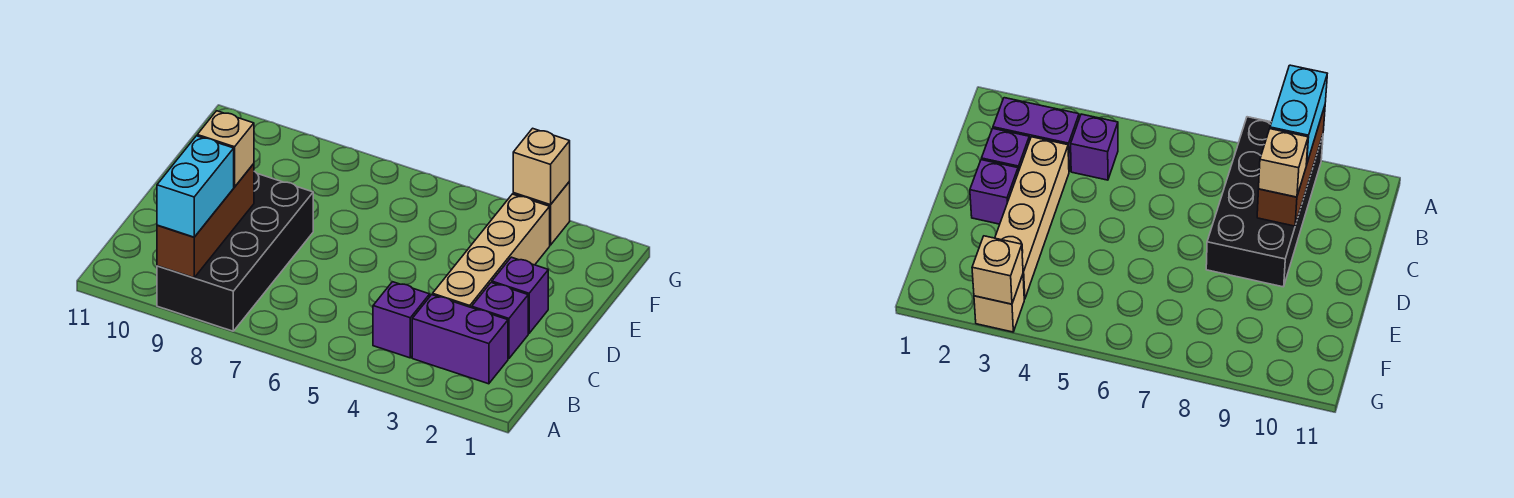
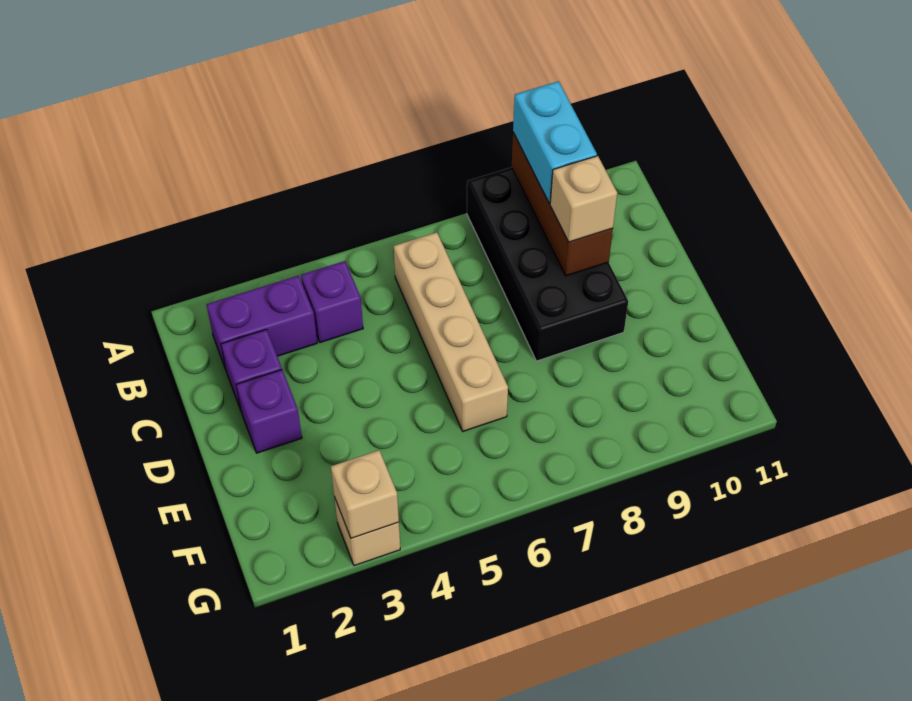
tan 1x4 brick [433,194,550,308] -> tan 1x4 brick moved to [394,232,508,431]

